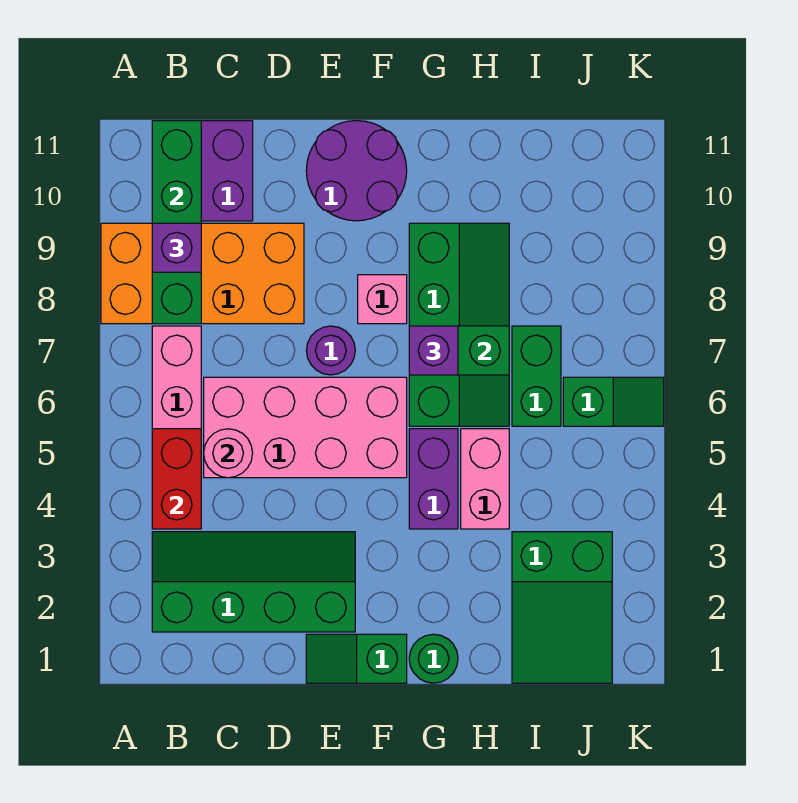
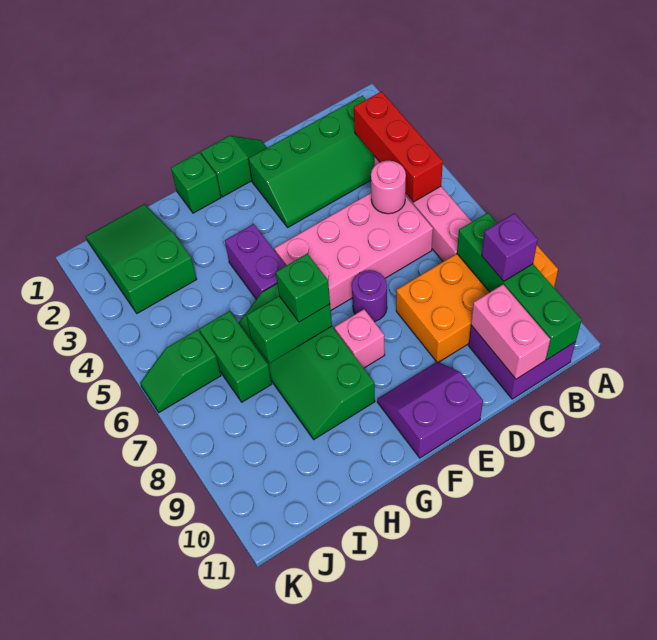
red 1x2 brick [152,429,201,529] -> red 1x3 brick [354,92,443,202]
purple 2x2 round brick [306,121,407,221] -> purple 2x2 slope [377,362,483,458]
green 1x1 round brick [409,634,458,683] -> green 1x1 brick [171,152,221,213]
purple 1x1 brick [409,326,458,375] -> green 1x1 brick [276,254,330,322]
pink 1x2 brick [461,429,509,529] -> pink 1x2 brick moved to [471,284,550,379]

